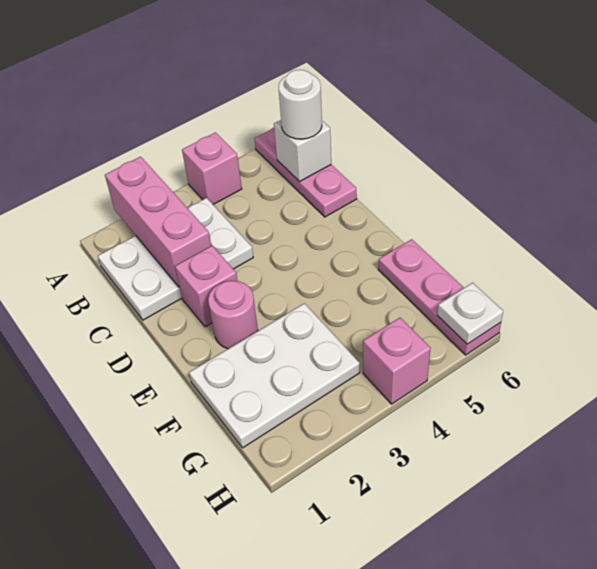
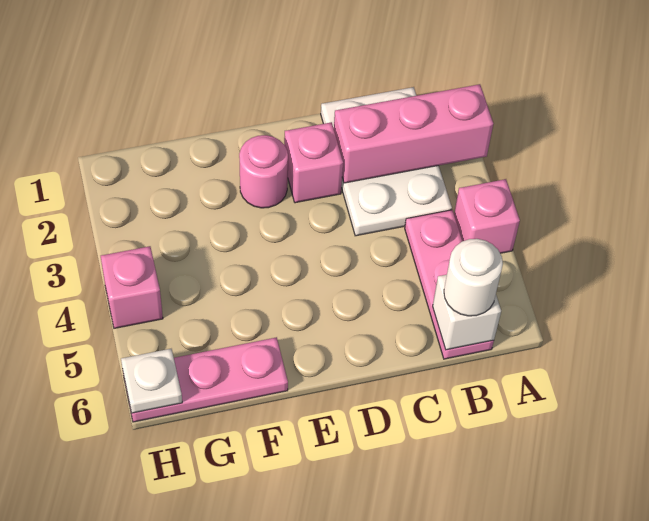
pink 1x3 plate [254,127,357,217] -> pink 1x3 plate turned to [405,210,494,359]
white 2x3 plate [189,303,360,448] -> none

